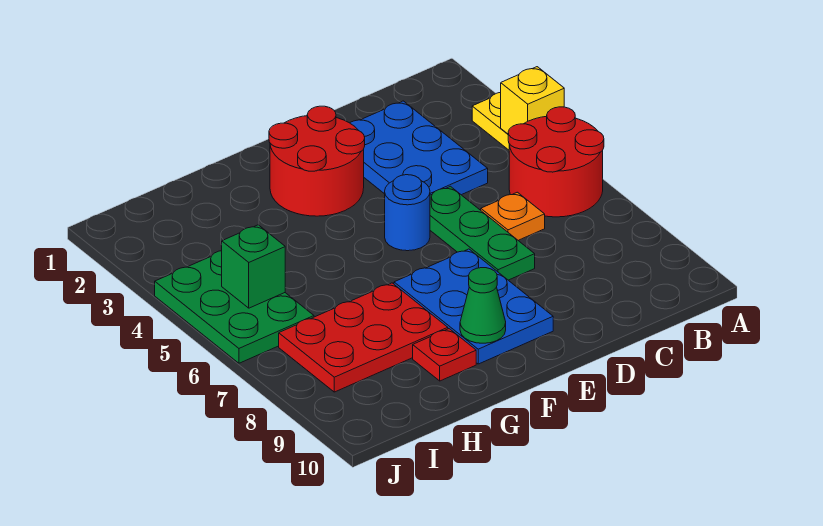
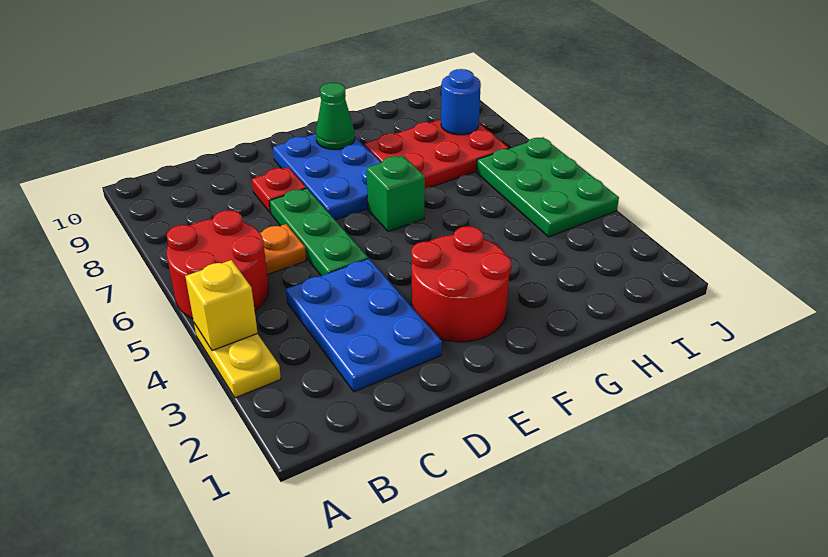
blue 1x1 round brick [385,175,430,251] -> blue 1x1 round brick moved to [441,69,481,135]
red 1x1 plate [413,329,476,381] -> red 1x1 plate moved to [252,167,306,213]
green 1x1 brick [222,225,285,308] -> green 1x1 brick moved to [366,156,425,232]

